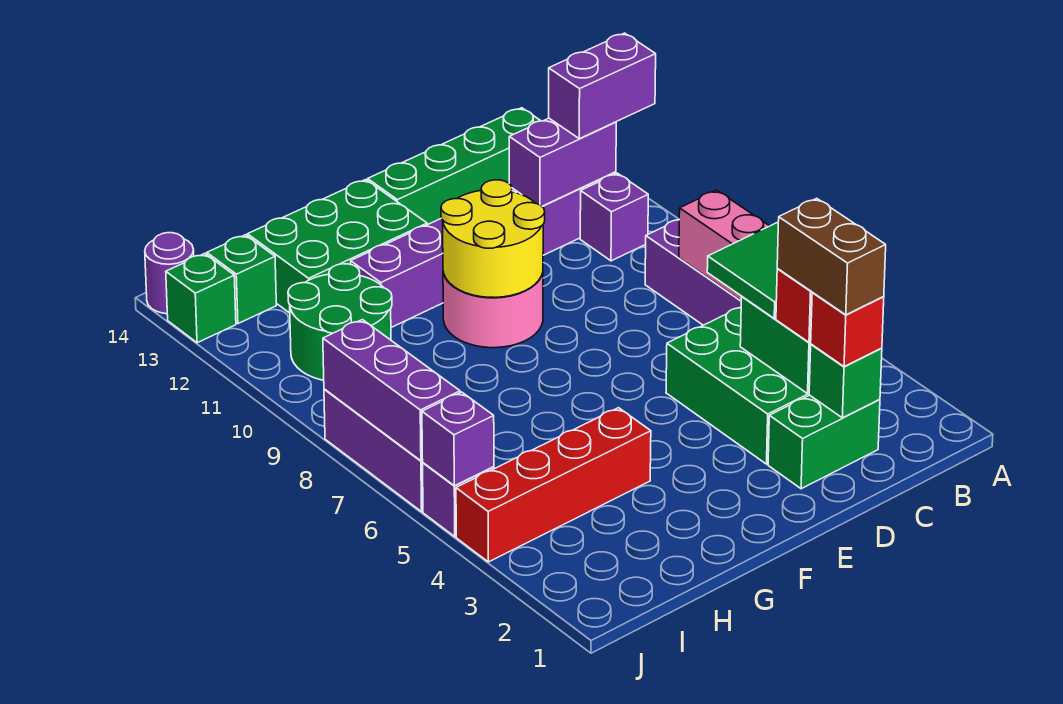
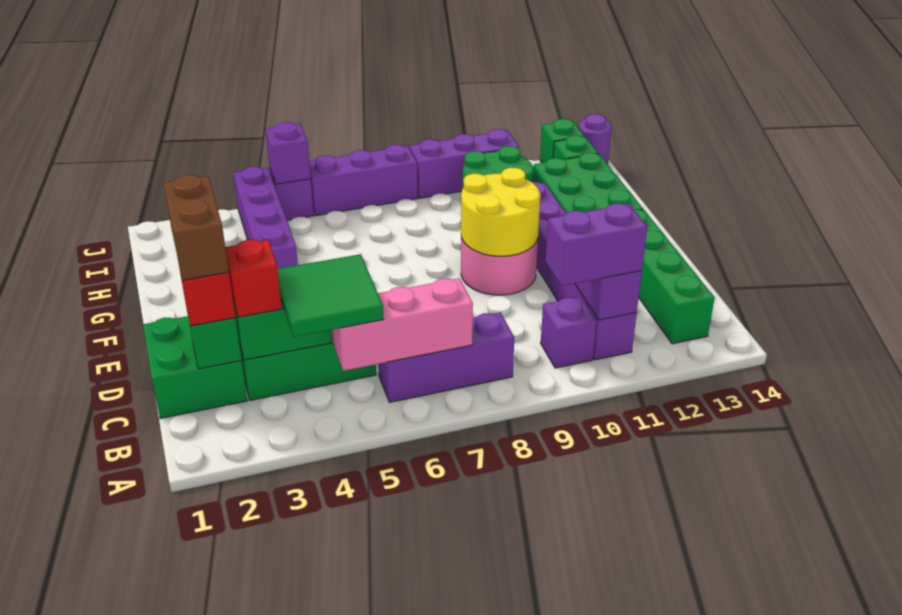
purple 1x2 brick [549,33,656,139] -> purple 1x2 brick turned to [546,203,647,286]
green 1x2 brick [768,395,880,489] -> green 2x2 brick [143,316,248,418]
brown 1x2 brick [777,198,886,315] -> brown 1x2 brick turned to [163,175,229,280]
red 1x4 brick [456,408,651,562] -> purple 1x4 brick [233,167,298,269]
purple 1x3 brick [323,320,460,461] -> purple 1x3 brick moved to [410,129,519,198]

